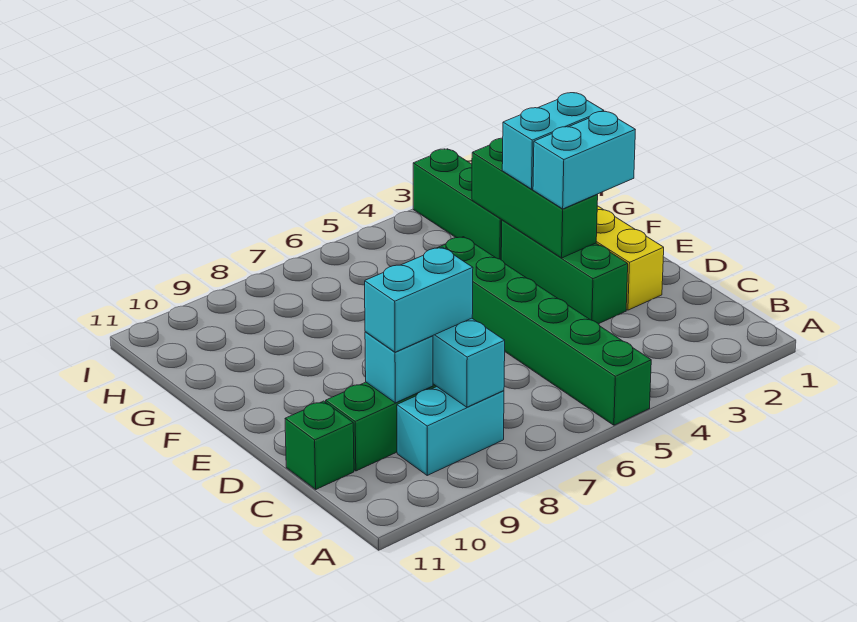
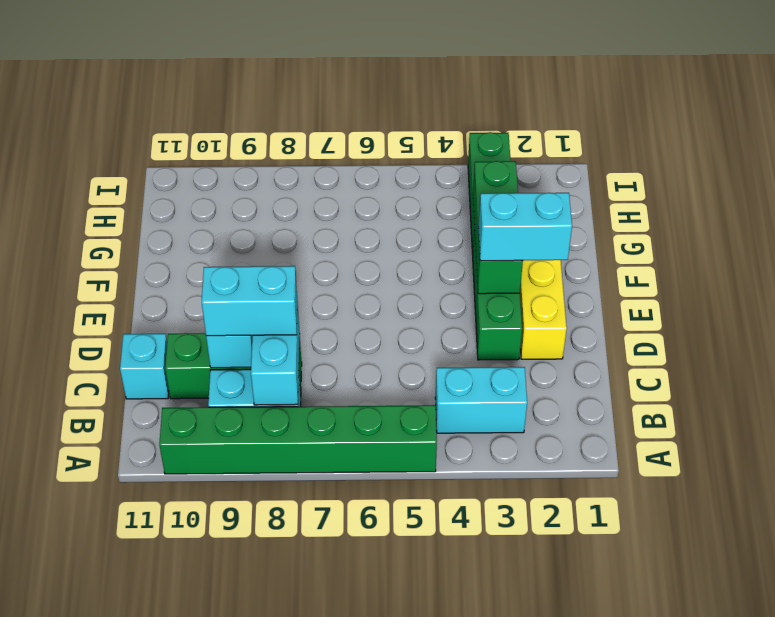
green 1x6 brick [438,237,651,425] -> green 1x6 brick turned to [159,405,437,474]
green 1x1 brick [285,401,354,489] -> cyan 1x1 brick [120,334,169,399]
cyan 1x2 brick [502,93,604,189] -> cyan 1x2 brick moved to [435,367,527,433]

